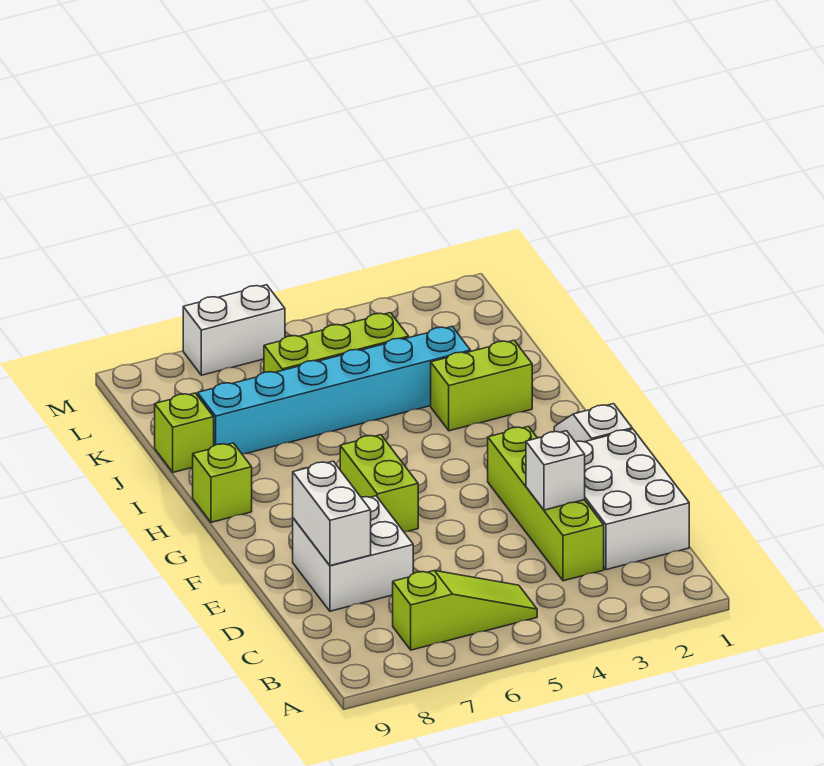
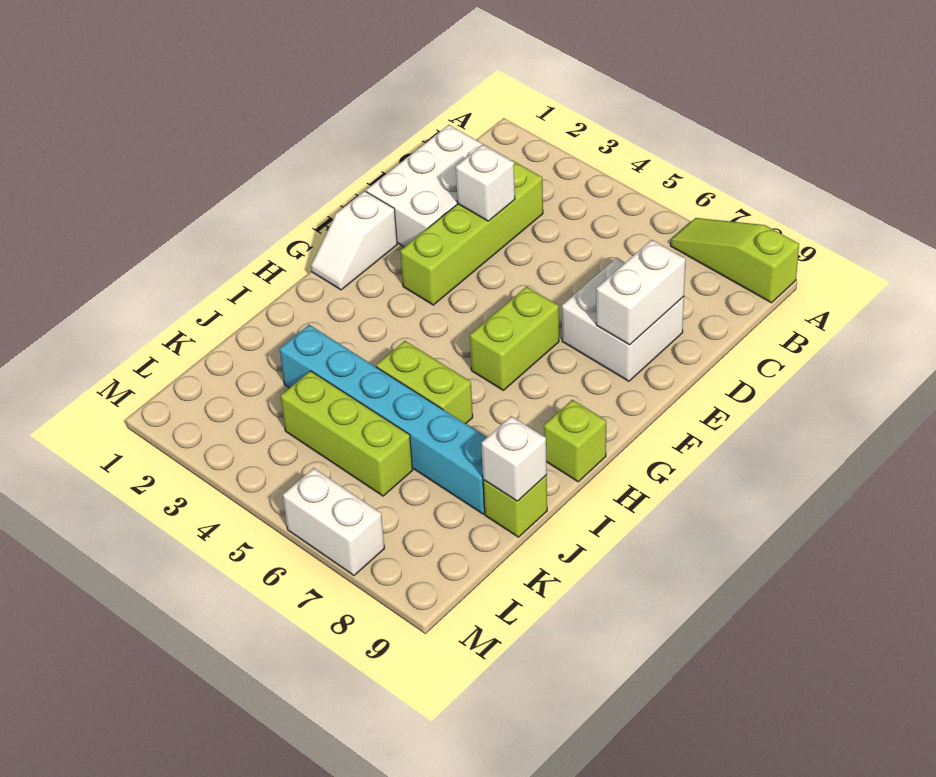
lime 1x3 slope [393,571,537,650] -> lime 1x3 slope moved to [671,218,799,303]
lime 1x2 brick [431,340,532,431] -> lime 1x2 brick moved to [376,341,473,424]
none -> white 1x1 brick [481,416,547,501]

